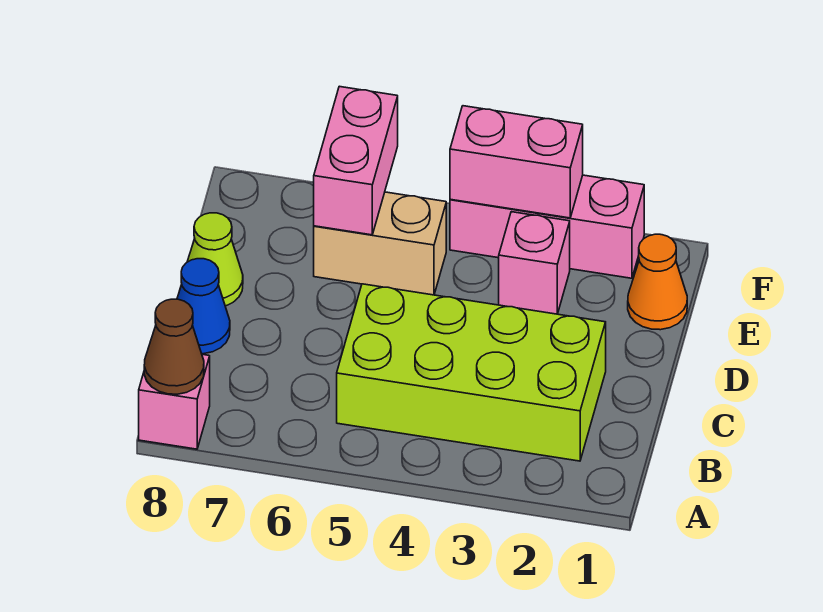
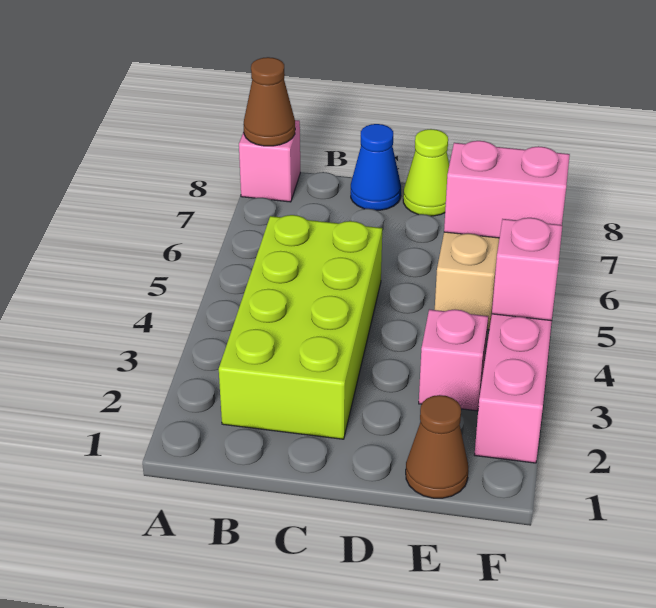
orange 1x1 cone [628,234,687,330] -> brown 1x1 cone [406,395,468,498]
pink 1x2 brick [450,106,583,218] -> pink 1x1 brick [492,218,562,321]

